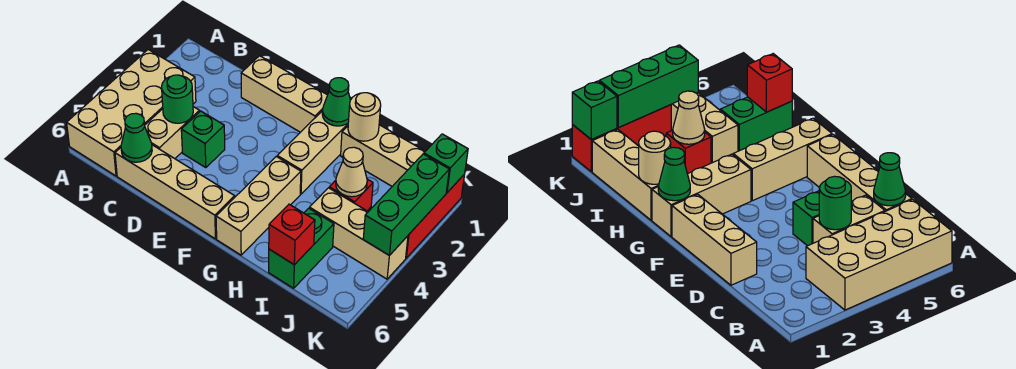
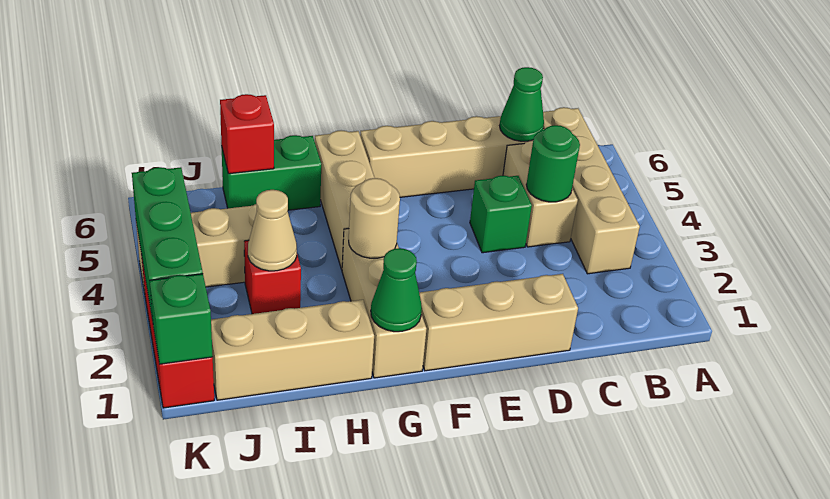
tan 2x4 brick [67,49,196,176] -> tan 1x4 brick [543,107,640,274]
tan 1x1 round brick [348,93,381,141] -> tan 1x1 round brick moved to [349,178,400,258]
green 1x2 brick [269,208,334,288] -> green 1x2 brick turned to [222,135,321,210]

